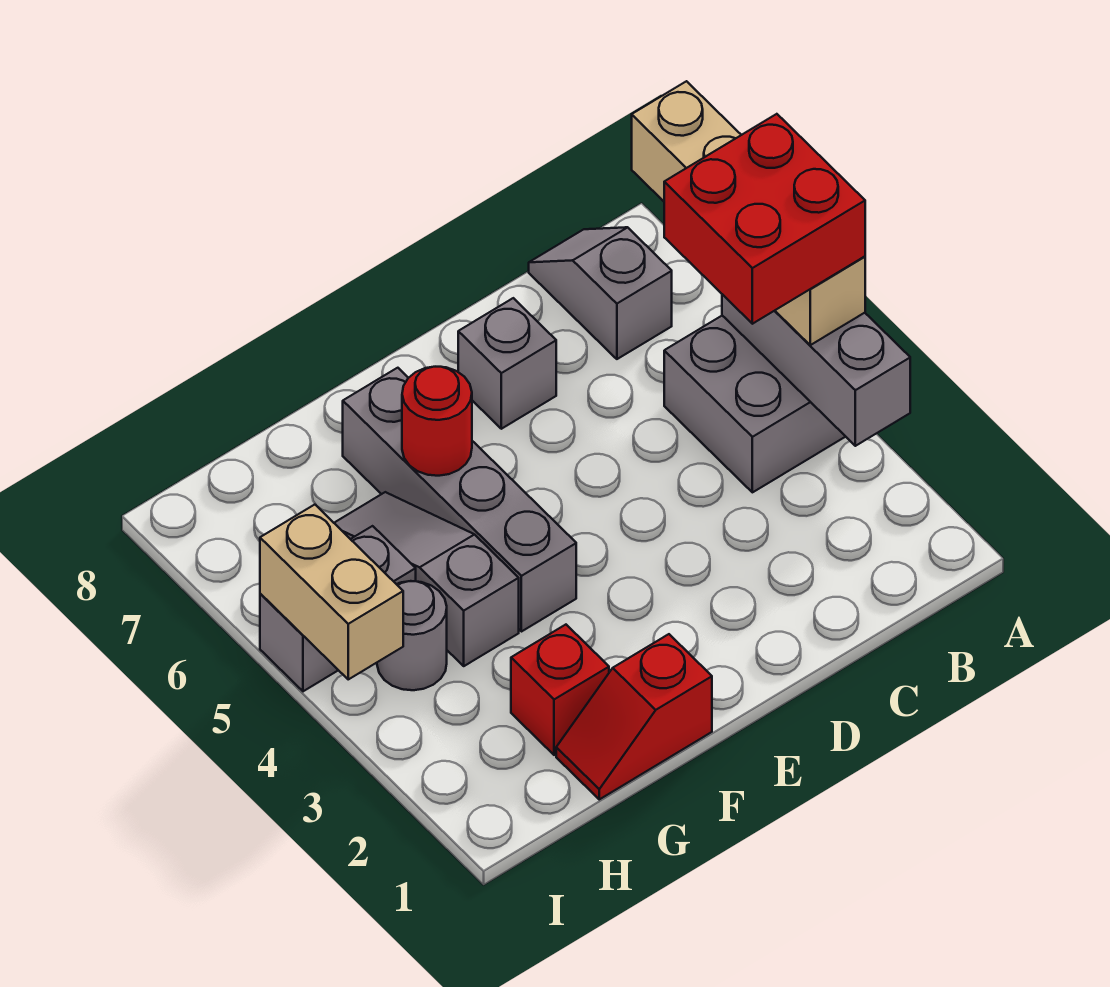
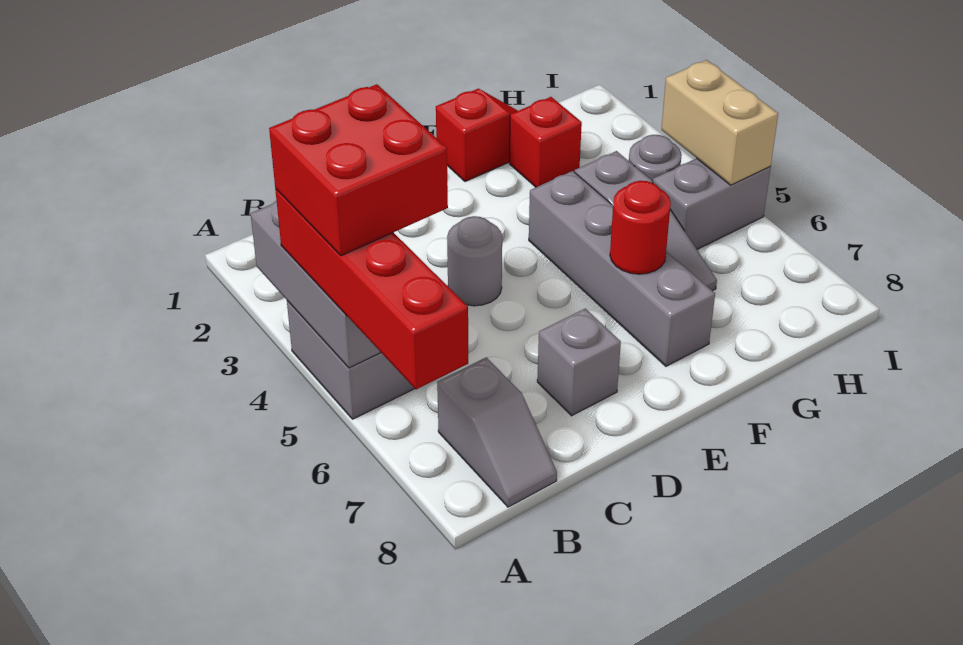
tan 1x4 brick [632,81,865,345] -> red 1x4 brick [275,189,468,389]
none -> grey 1x1 round brick [447,216,502,306]

